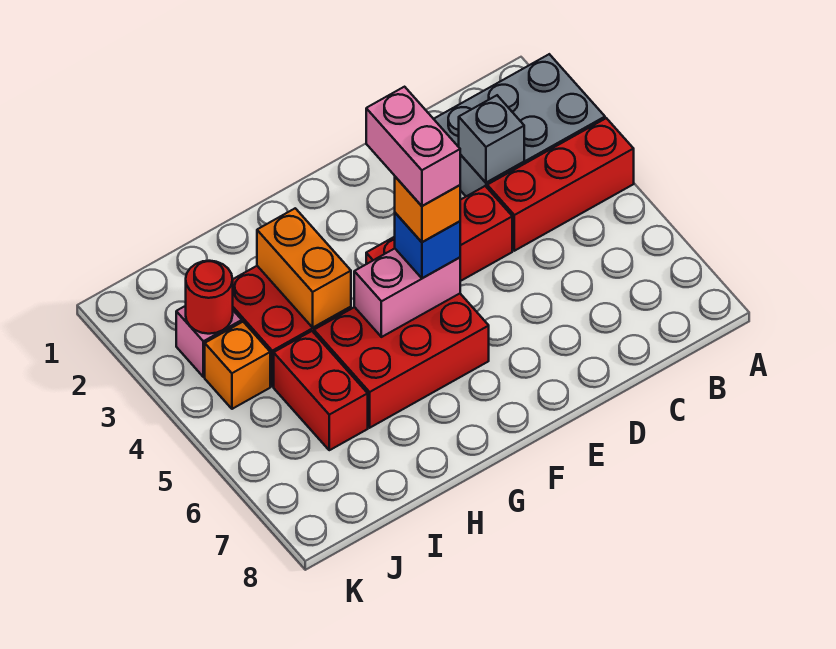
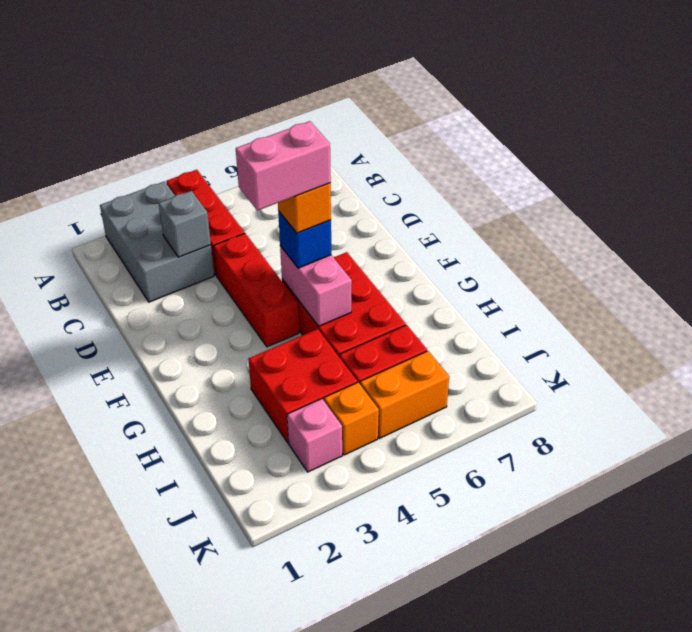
orange 1x2 brick [257,208,351,328] -> orange 1x2 brick moved to [360,351,449,438]
red 1x1 round brick [186,261,233,334] -> none

